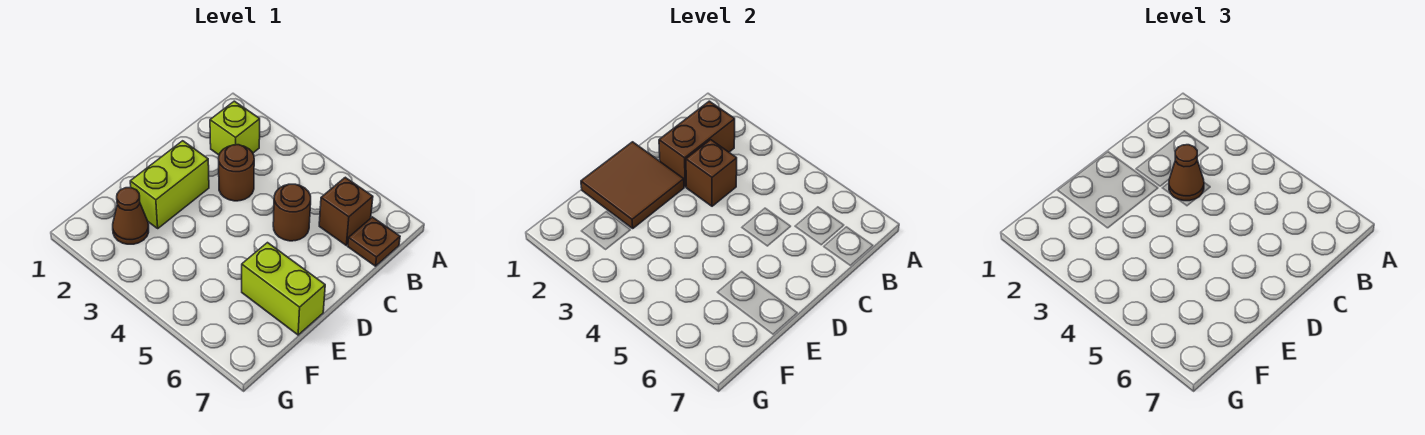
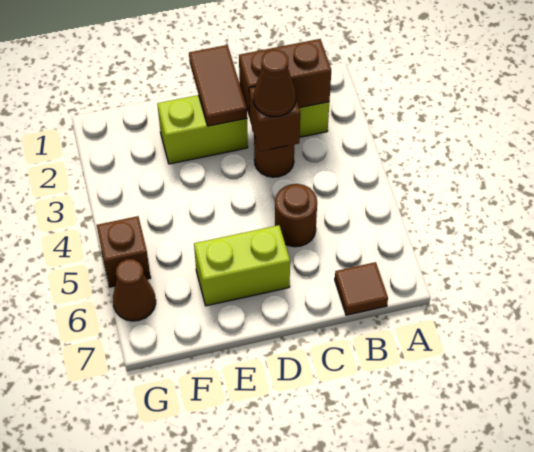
brown 1x1 brick [319,177,373,245] -> brown 1x1 brick moved to [97,216,151,287]
brown 1x1 plate [348,217,400,266] -> brown 1x1 tile [335,262,388,315]
brown 2x2 tile [581,142,684,228] -> brown 1x2 tile [189,45,247,126]
lime 1x2 brick [242,243,325,335] -> lime 1x2 brick turned to [194,225,290,306]
brown 1x1 cone [113,188,149,244] -> brown 1x1 cone moved to [113,259,156,321]

